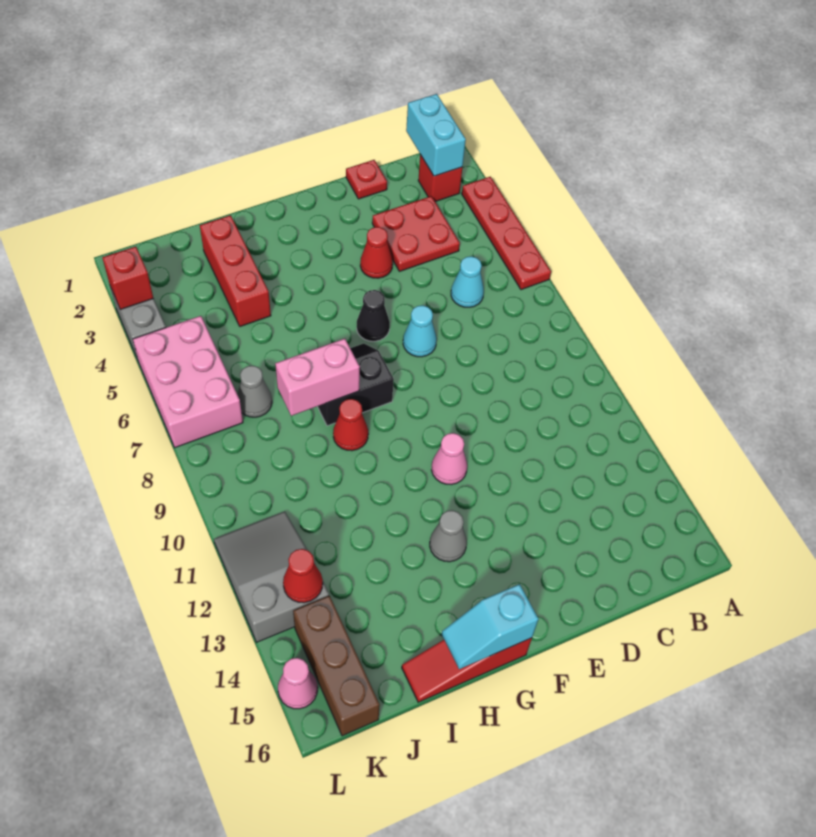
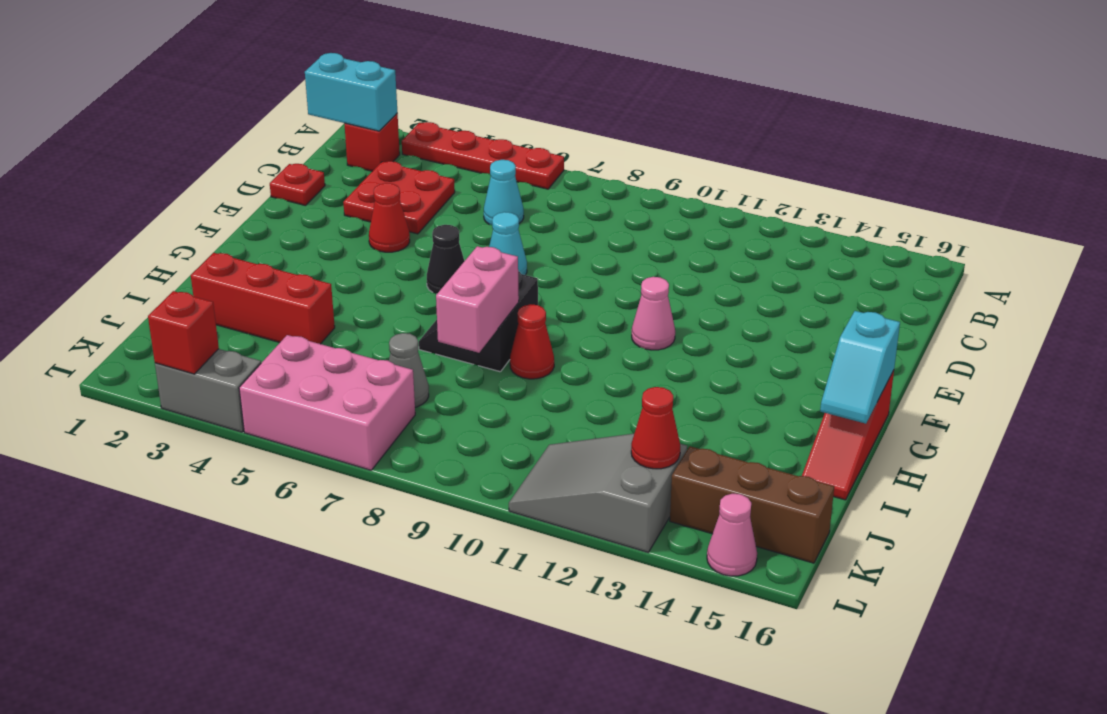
grey 1x1 cone [430,510,467,562] -> none

